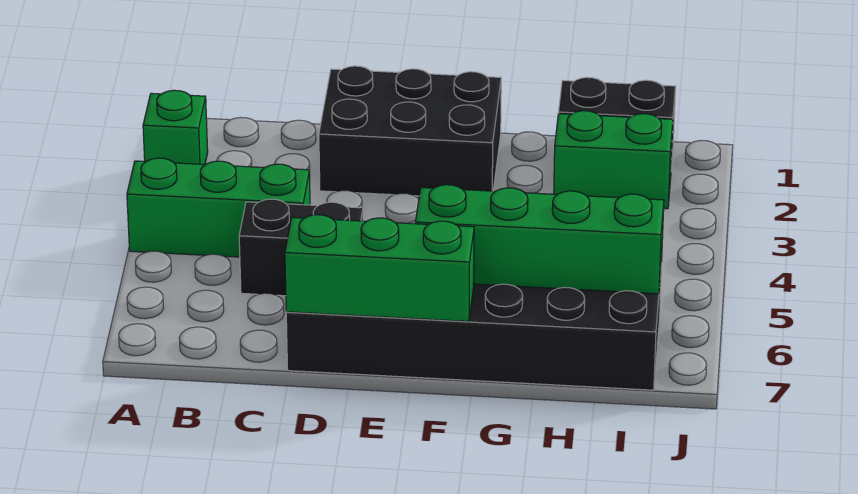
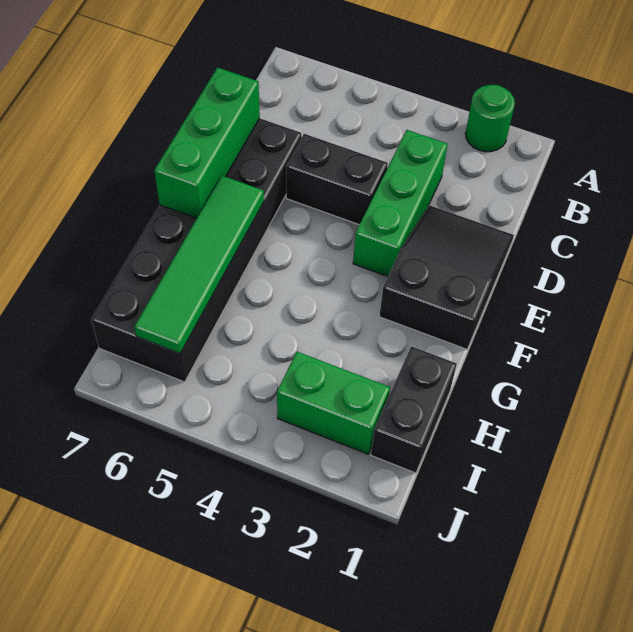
green 1x1 brick [143,90,208,164] -> green 1x1 round brick [465,85,515,152]
green 1x3 brick [127,158,310,257] -> green 1x3 brick moved to [353,130,448,277]
black 1x2 brick [239,199,363,296] -> black 1x2 brick turned to [286,134,388,225]
black 2x3 brick [319,66,501,196] -> black 2x3 slope [379,205,514,349]
green 1x4 brick [415,185,664,294] -> green 1x4 tile [134,176,264,353]
green 1x2 brick [554,111,673,209] -> green 1x2 brick turned to [277,352,390,454]

